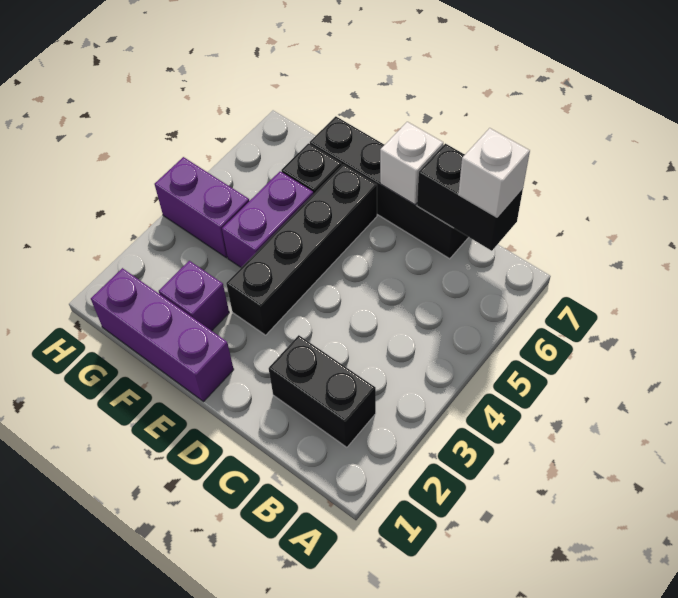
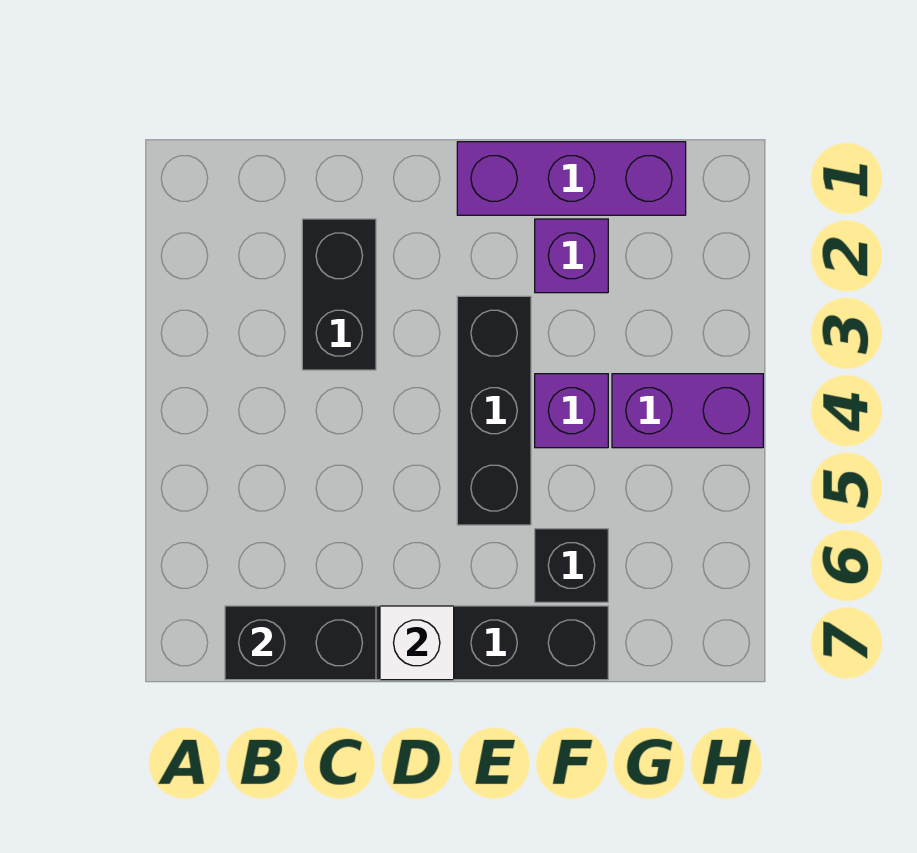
black 1x2 brick [269,335,376,447] -> black 1x2 brick turned to [302,219,376,370]
white 1x1 brick [458,128,530,217] -> none
black 1x4 brick [226,164,377,335] -> black 1x3 brick [457,296,531,525]
purple 1x2 brick [222,171,313,267] -> purple 1x1 brick [535,374,608,448]

